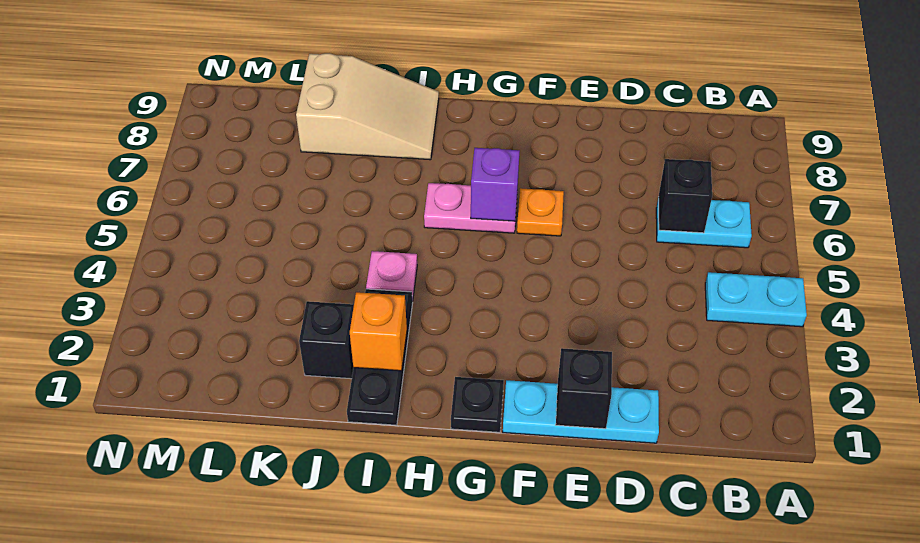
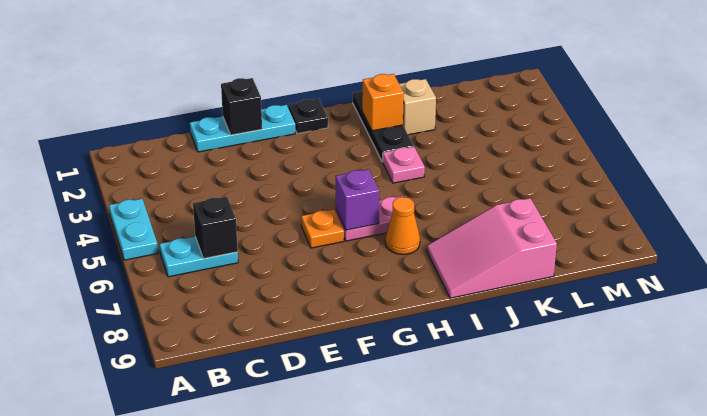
cyan 1x2 plate [705,272,807,327] -> cyan 1x2 plate turned to [109,199,158,260]
none -> orange 1x1 cone [385,197,420,255]
tan 2x3 slope [296,53,439,160] -> pink 2x3 slope [427,198,557,298]
black 1x1 brick [299,301,354,379] -> tan 1x1 brick [399,79,436,135]

